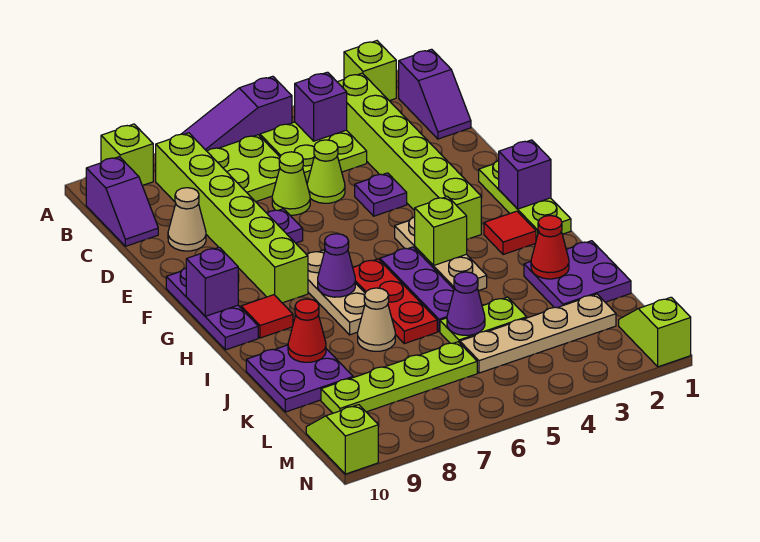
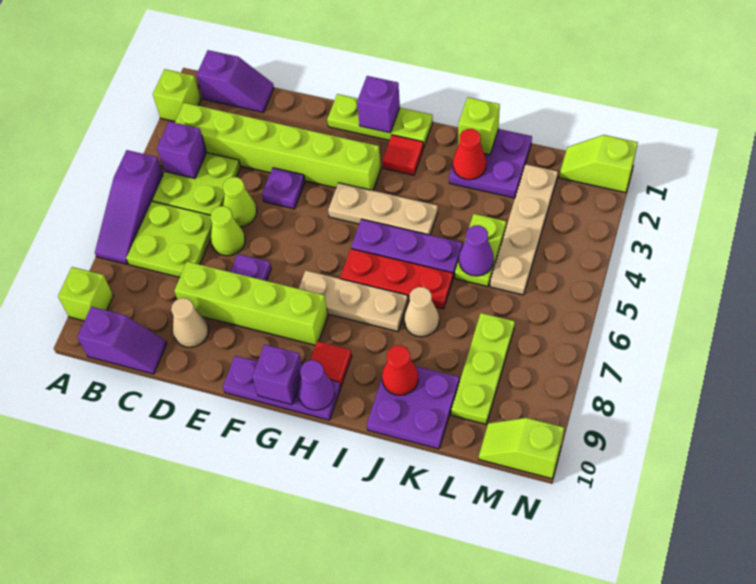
lime 1x6 brick [156,133,308,303] -> lime 1x4 brick [174,261,328,345]
lime 1x1 brick [415,197,467,265] -> lime 1x1 brick moved to [458,97,500,155]
purple 1x1 cone [318,234,355,297] -> purple 1x1 cone moved to [298,360,335,410]
lime 1x4 plate [321,342,477,413] -> lime 1x3 plate [451,313,515,424]

